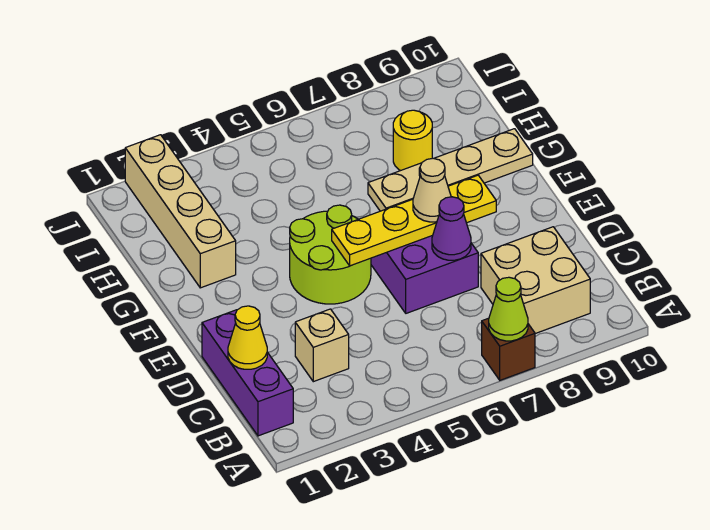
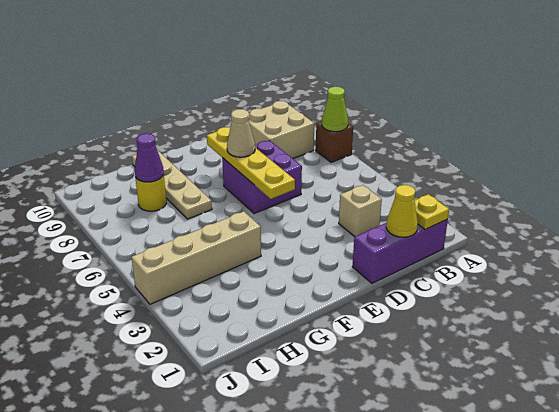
none -> yellow 1x1 plate [415,194,449,229]
purple 1x1 cone [432,197,471,260] -> purple 1x1 cone moved to [135,133,164,182]
lime 2x2 round brick [290,205,371,304] -> none
tan 1x4 brick [125,135,236,288] -> tan 1x4 brick moved to [131,211,261,304]

